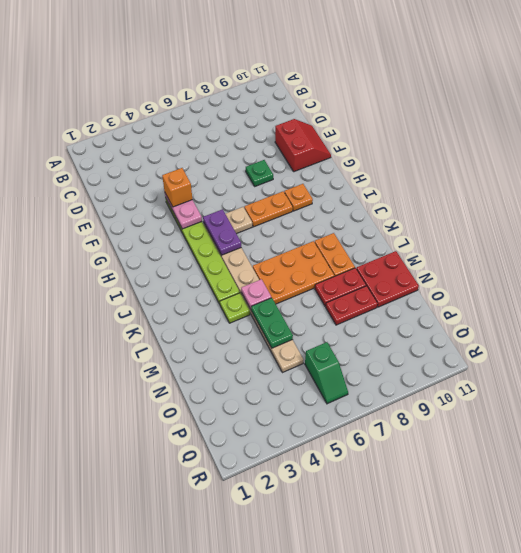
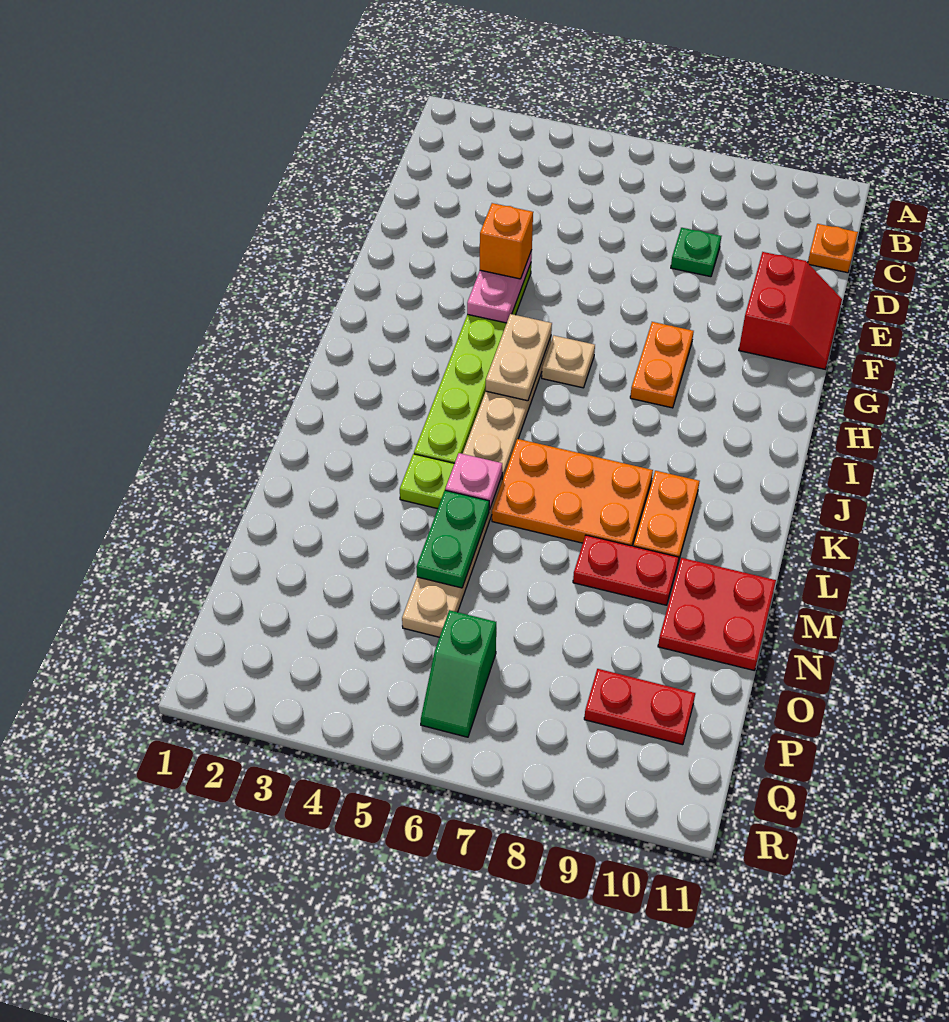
green 1x1 plate [246,160,273,186] -> green 1x1 plate moved to [671,228,721,277]
purple 1x2 plate [203,209,241,255] -> tan 1x2 plate [486,314,552,401]
orange 1x2 plate [244,191,293,227] -> orange 1x2 plate turned to [630,322,694,408]
orange 1x1 plate [284,184,313,211] -> orange 1x1 plate moved to [808,224,858,273]
red 1x2 plate [326,286,378,325] -> red 1x2 plate moved to [584,669,695,745]

